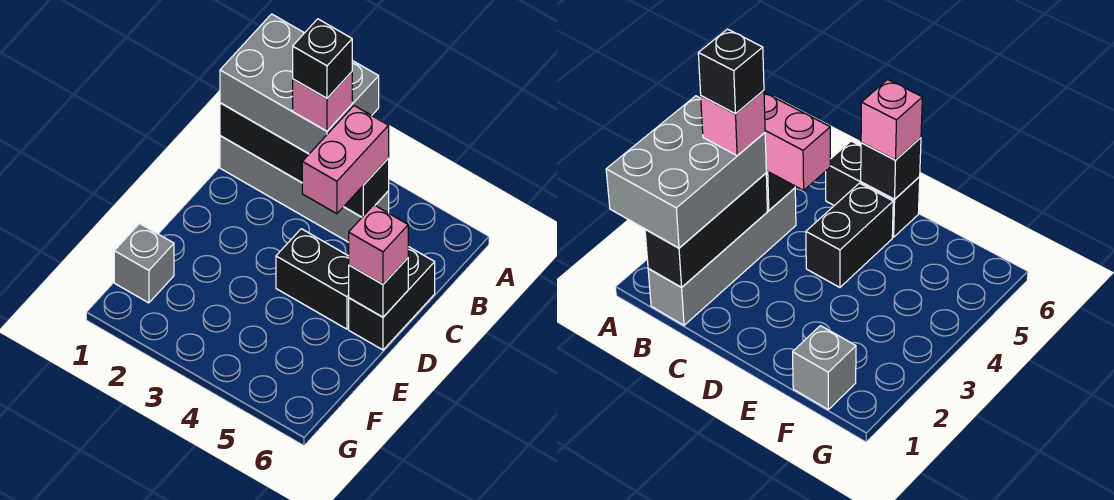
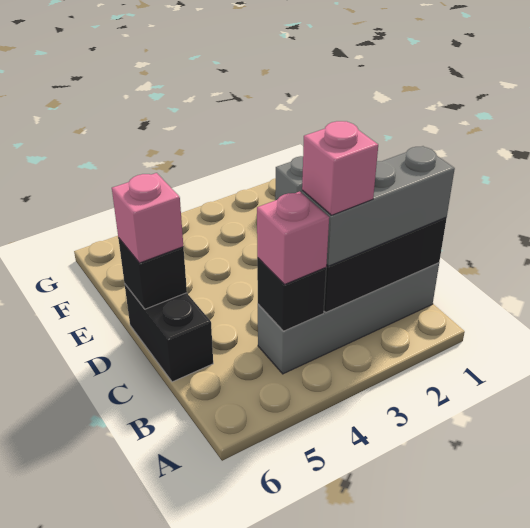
grey 2x3 brick [220,14,379,154] -> grey 1x3 brick [302,146,455,266]
black 1x1 brick [293,19,352,98] -> none
pink 1x2 brick [302,106,389,214] -> pink 1x1 brick [257,192,329,285]
black 1x2 brick [276,229,349,329] -> none

